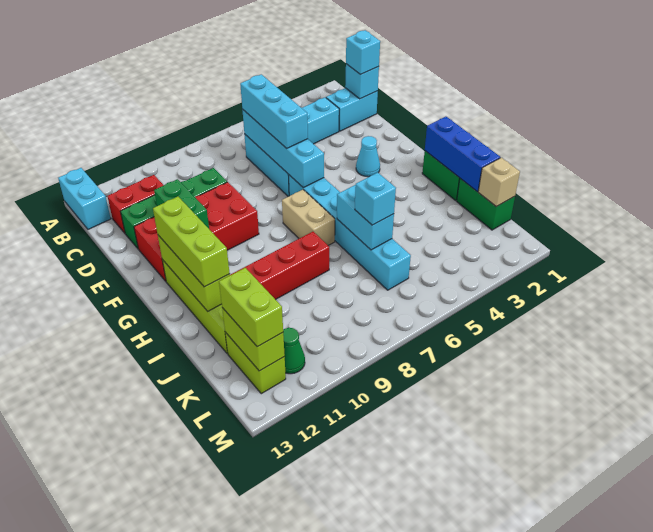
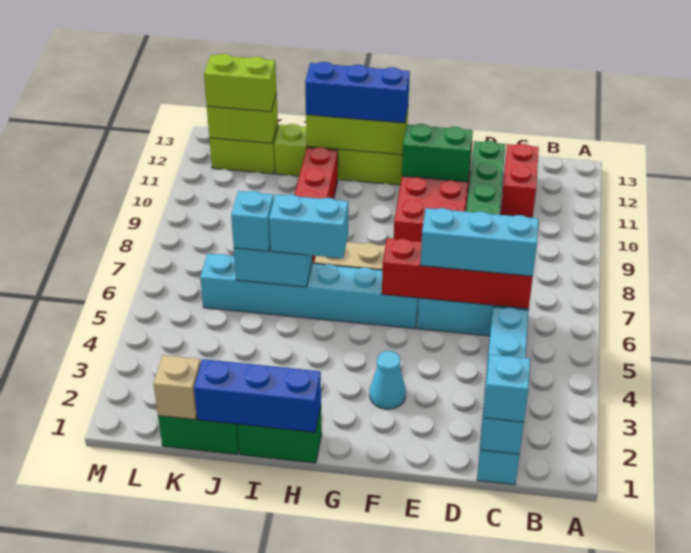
cyan 1x2 brick [58,168,111,229] -> cyan 1x2 brick moved to [269,194,348,258]
cyan 1x4 brick [242,109,324,188] -> red 1x4 brick [382,238,533,309]
lime 1x3 brick [153,196,230,287] -> blue 1x3 brick [305,62,410,123]
green 1x1 cone [283,328,305,374] -> none

